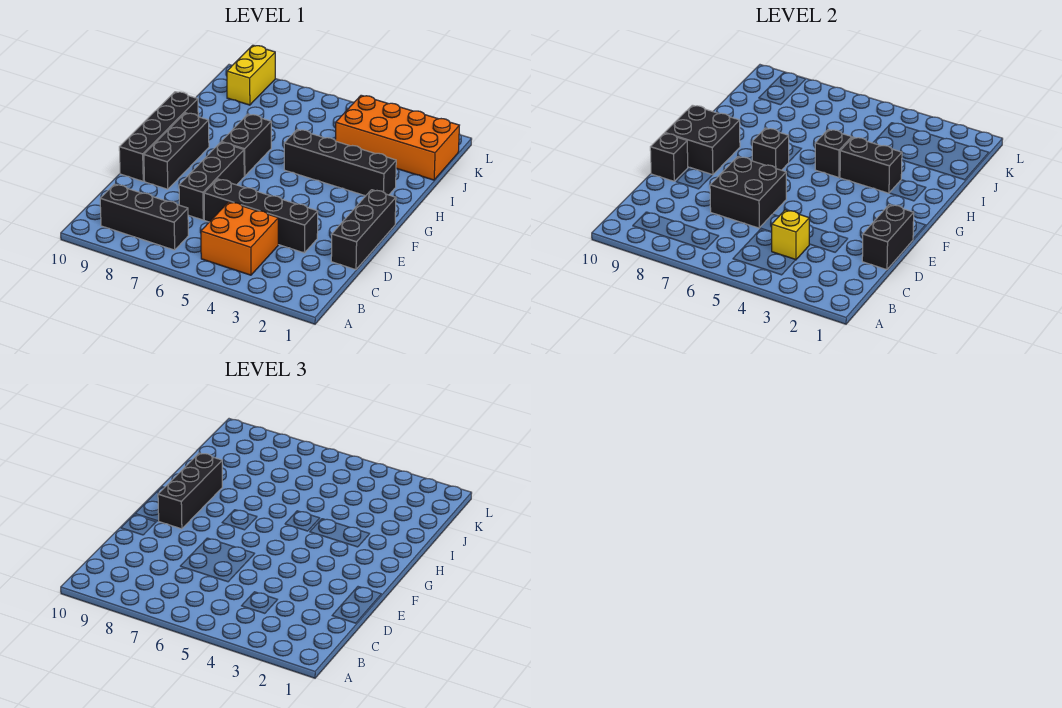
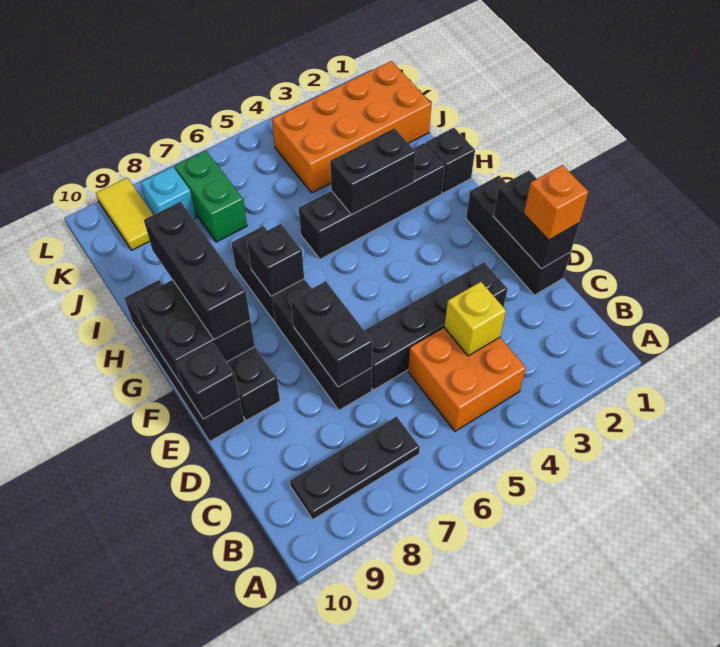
black 1x3 brick [100,184,188,250] -> black 1x3 plate [290,417,420,519]
none -> orange 1x1 brick [524,165,588,240]
black 2x2 brick [710,157,786,228] -> black 1x2 brick [291,281,373,387]
black 1x1 brick [815,129,852,177] -> black 1x1 brick moved to [425,128,475,193]
none -> green 1x2 brick [175,151,247,242]
none -> cyan 1x1 brick [141,167,196,219]
yellow 1x2 brick [227,45,275,105] -> yellow 1x2 tile [96,178,153,250]

